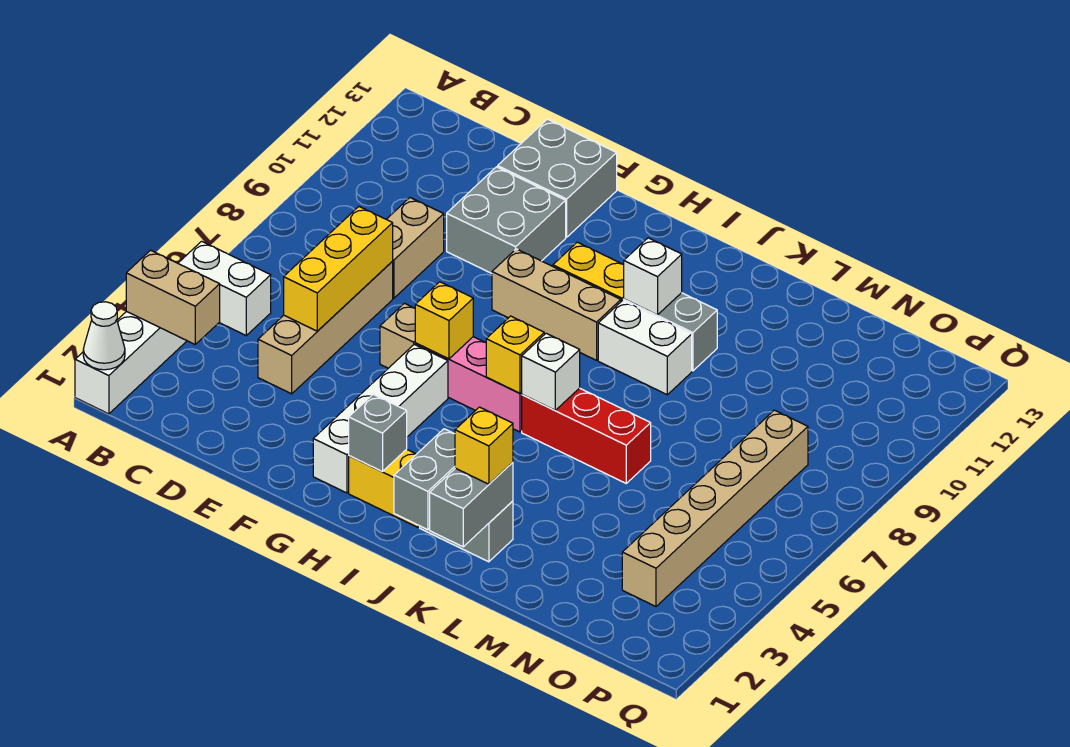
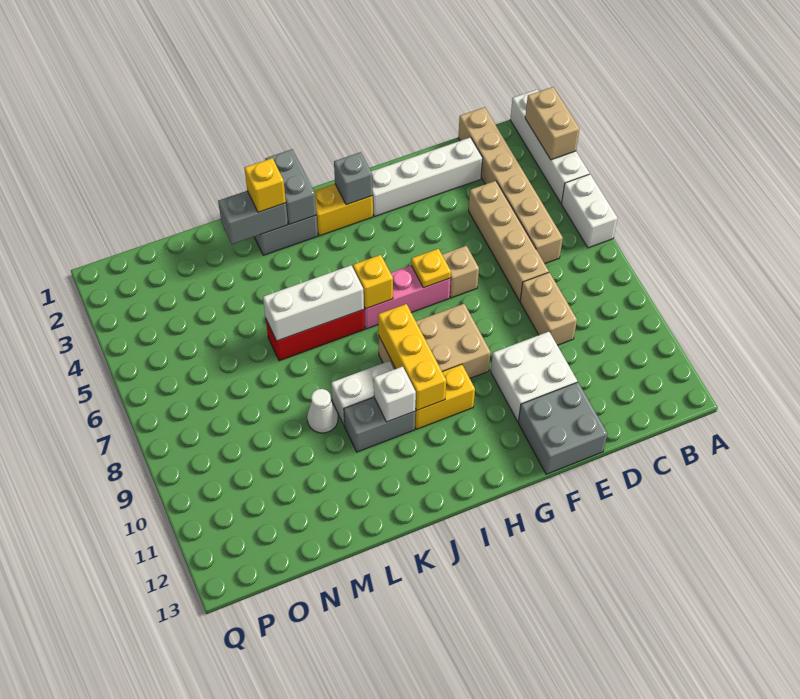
white 1x1 cone [83,302,125,370] -> white 1x1 cone moved to [307,389,338,433]
tan 1x2 brick [126,250,220,344] -> tan 1x2 brick turned to [525,87,579,160]
white 1x2 brick [178,241,271,335] -> white 1x2 brick turned to [562,174,617,248]
yellow 1x3 brick [284,207,393,331] -> yellow 1x3 brick moved to [378,304,446,410]
grey 2x2 brick [447,167,566,273] -> white 2x2 brick [491,332,577,421]
white 1x4 brick [313,344,448,493] -> white 1x4 brick turned to [371,137,483,216]
yellow 1x1 brick [415,282,473,359] -> yellow 1x1 plate [411,249,451,288]
tan 1x3 brick [492,249,621,360] -> tan 2x3 brick [378,304,491,378]
white 1x1 brick [522,333,580,410] -> white 1x3 brick [263,265,364,341]
grey 1x2 brick [430,462,513,547] -> grey 1x2 brick turned to [218,191,288,244]
tan 1x6 brick [622,410,808,606] -> tan 1x6 brick moved to [458,107,563,264]

